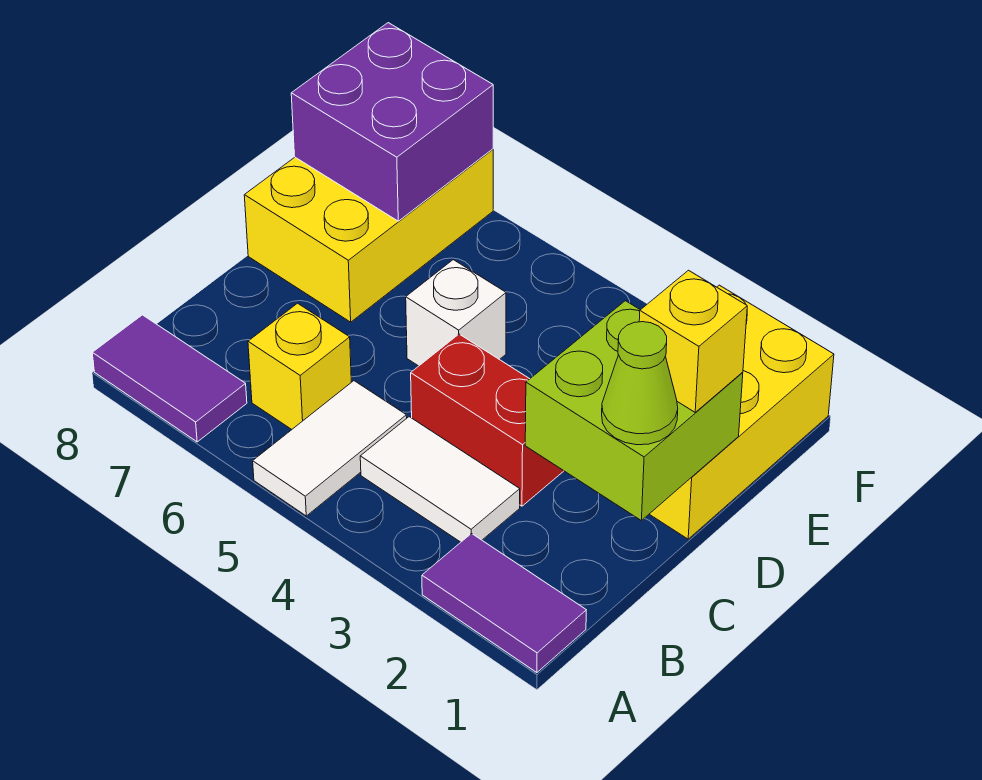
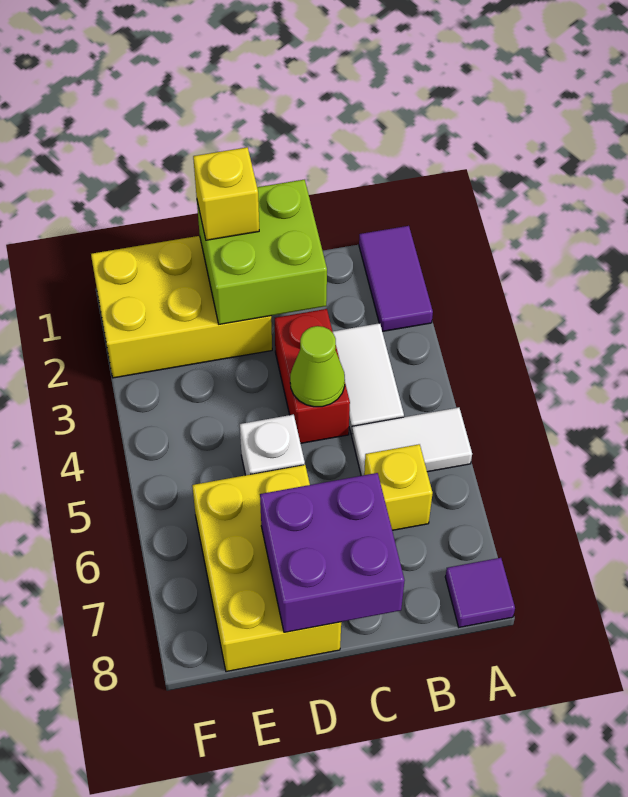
purple 1x2 tile [92,315,247,442] -> purple 1x1 tile [445,558,515,627]
lime 1x1 cone [602,322,678,445] -> lime 1x1 cone moved to [290,326,345,407]
yellow 2x3 brick [244,149,493,322] -> yellow 2x3 brick turned to [192,465,341,672]
purple 2x2 brick [291,23,493,221] -> purple 2x2 brick moved to [260,473,405,632]

